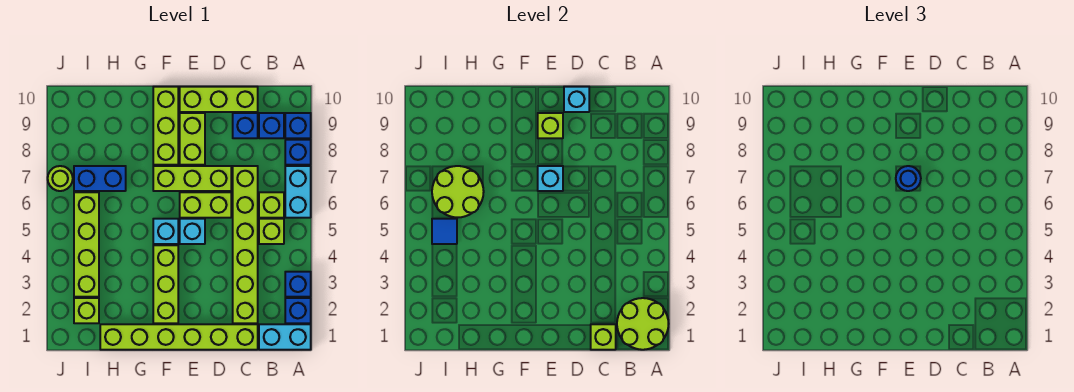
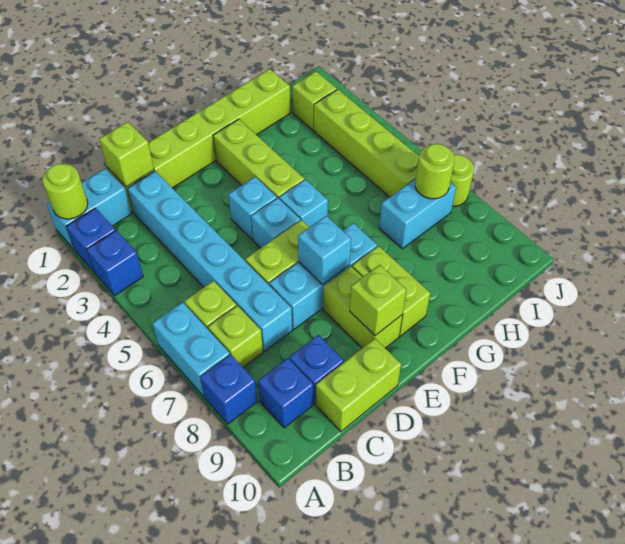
lime 2x2 round brick [617,298,669,350] -> lime 1x1 round brick [42,164,88,219]
blue 1x1 brick [285,113,311,138] -> none
lime 1x1 brick [259,219,284,244] -> lime 1x1 brick moved to [208,306,263,367]
lime 1x6 brick [233,166,258,323] -> cyan 1x6 brick [127,171,292,351]
lime 1x3 brick [180,87,258,112] -> lime 1x2 brick [316,339,401,432]
lime 1x3 brick [153,166,231,191] -> cyan 1x3 brick [269,223,377,329]
cyan 1x1 brick [564,87,589,112] -> cyan 1x1 brick moved to [228,177,277,240]
blue 1x1 round brick [896,166,921,191] -> none
lime 1x3 brick [153,87,178,165] -> lime 1x2 brick [352,246,430,336]
lime 2x2 round brick [432,166,484,218] -> lime 1x1 round brick [415,144,455,199]
blue 1x2 brick [74,166,126,191] -> cyan 1x2 brick [379,179,456,249]
blue 1x1 tile [432,219,457,244] -> none

